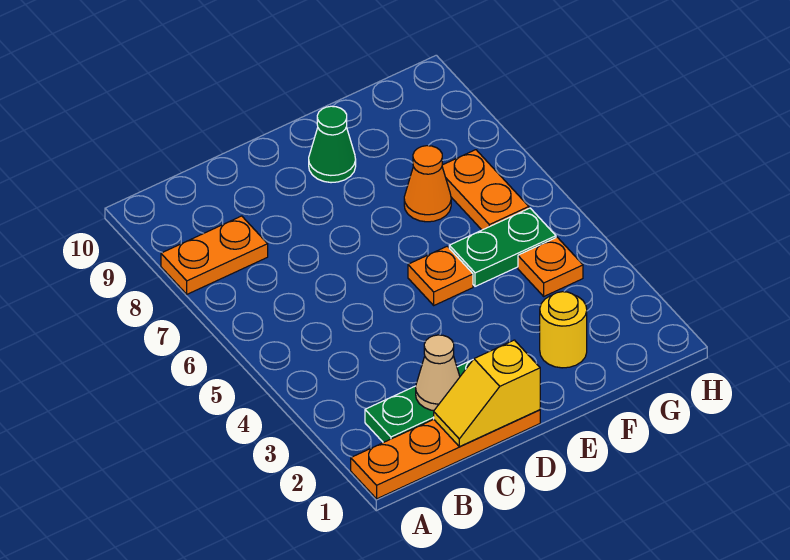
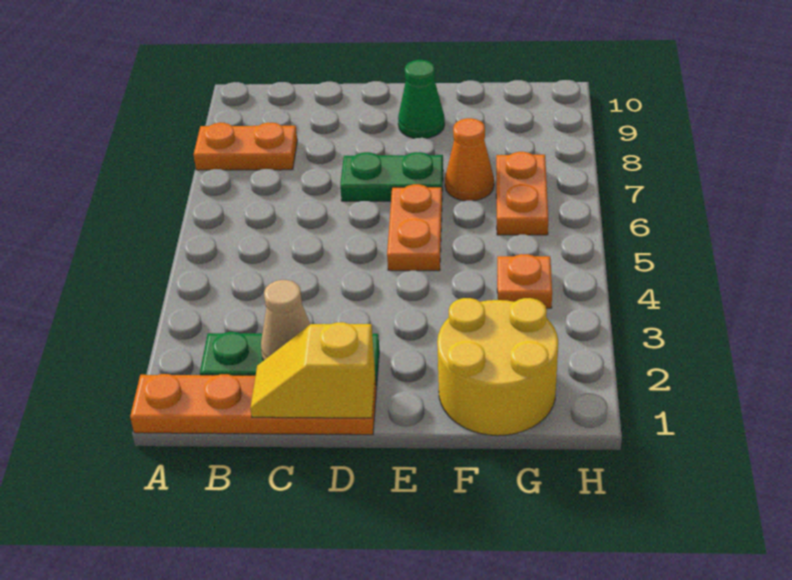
orange 1x1 plate [408,246,473,305] -> orange 1x2 plate [387,184,442,271]
yellow 1x1 round brick [540,292,587,368] -> yellow 2x2 round brick [437,298,558,436]
green 1x2 plate [449,208,556,286] -> green 1x2 plate moved to [340,152,443,201]

